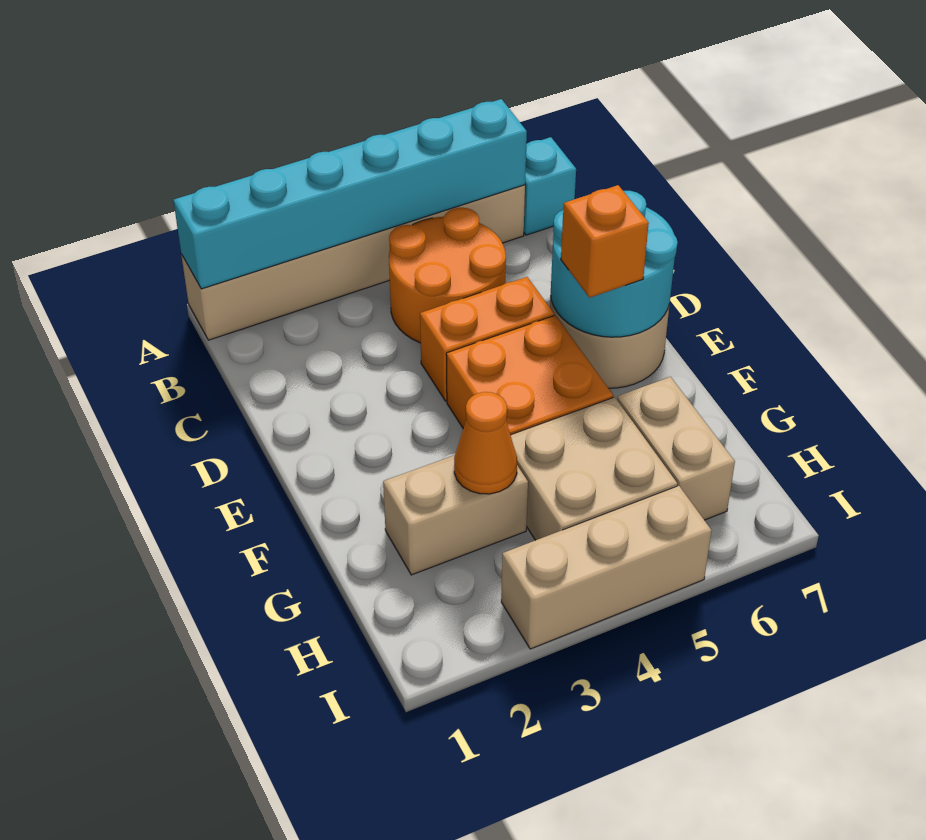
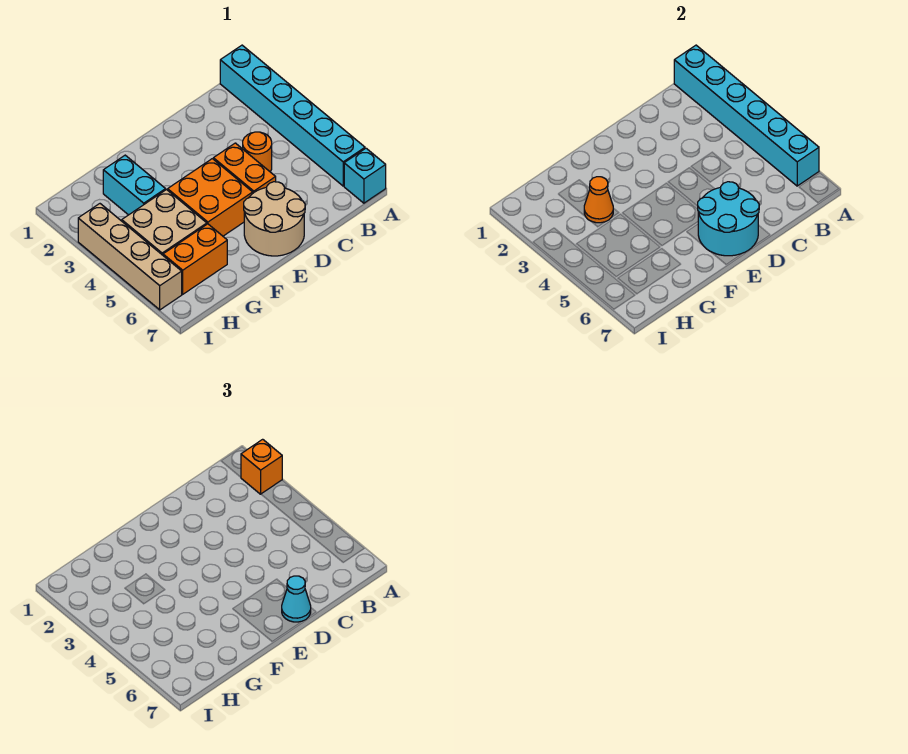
tan 1x6 brick [181,185,525,340] -> cyan 1x6 brick [220,45,365,186]
orange 2x2 round brick [389,208,506,343] -> orange 1x1 round brick [243,132,272,172]
none -> cyan 1x1 cone [282,576,311,622]
orange 1x1 brick [561,185,649,298] -> orange 1x1 brick moved to [241,439,282,494]
tan 1x2 brick [383,455,528,575] -> cyan 1x2 brick [103,155,166,215]
tan 1x2 brick [617,377,735,520] -> orange 1x2 brick [163,224,227,294]
tan 1x3 brick [501,486,712,649] -> tan 1x4 brick [78,204,182,310]

